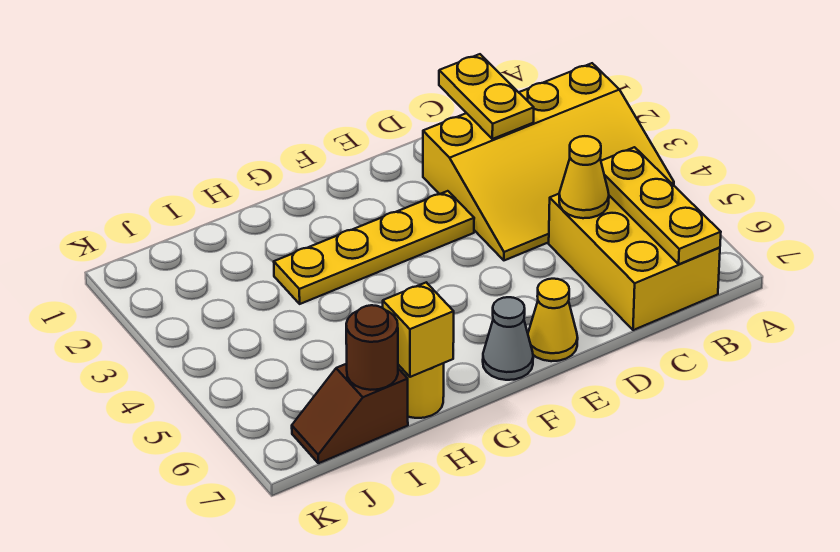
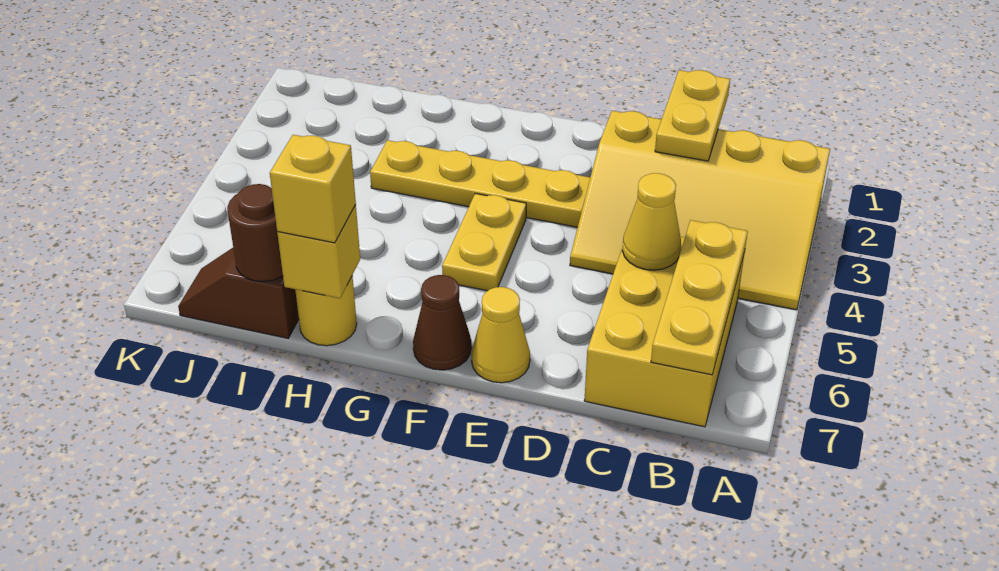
none -> yellow 1x2 plate [442,194,526,291]
grey 1x1 cone [483,297,533,380] -> brown 1x1 cone [413,275,471,370]
none -> yellow 1x1 brick [270,135,356,243]

